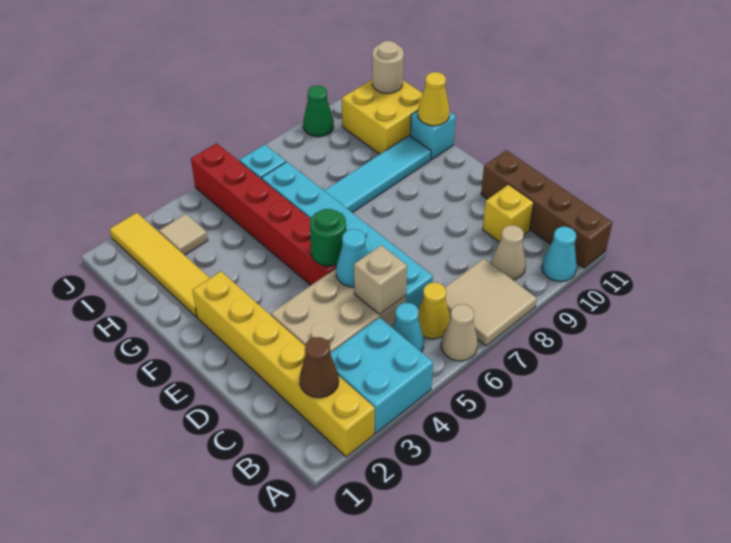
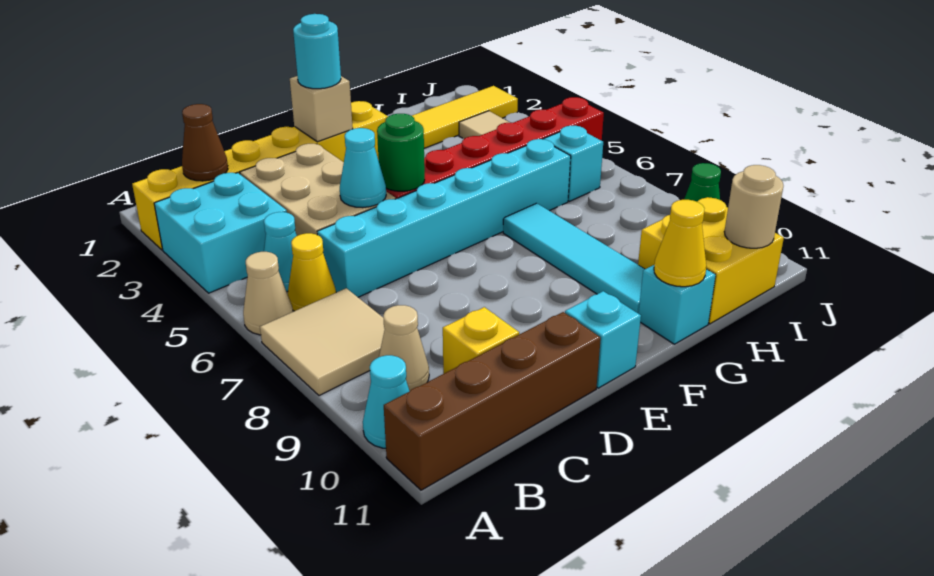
tan 1x1 brick [354,245,407,315] -> tan 1x1 brick moved to [290,76,353,142]
none -> cyan 1x1 round brick [293,14,341,89]
none -> cyan 1x1 brick [565,291,641,388]

